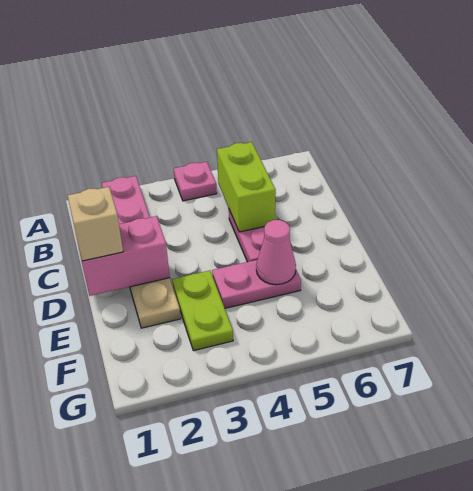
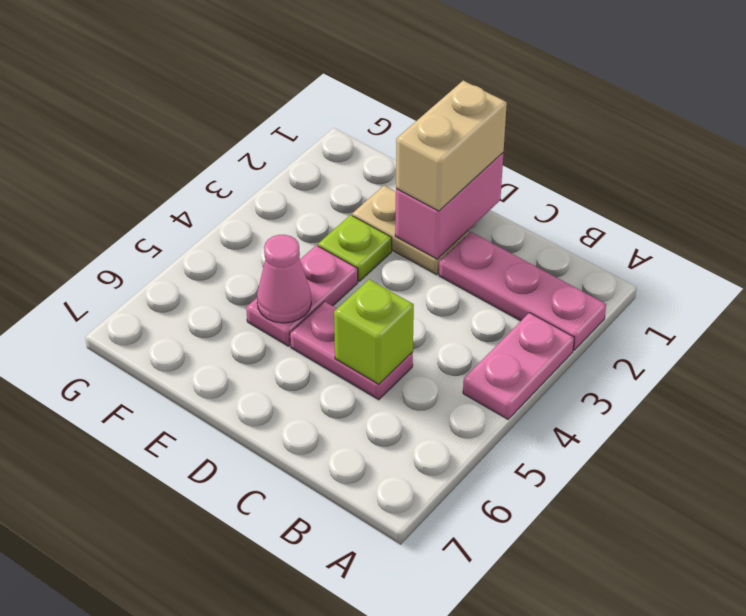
pink 1x1 plate [174,162,217,201] -> pink 1x2 plate [463,313,574,419]
lime 1x2 brick [217,142,276,232] -> lime 1x1 brick [334,279,414,384]
tan 1x1 brick [68,187,123,261] -> tan 1x2 brick [396,81,507,211]
lime 1x2 plate [172,271,233,351] -> lime 1x1 plate [318,215,392,281]

